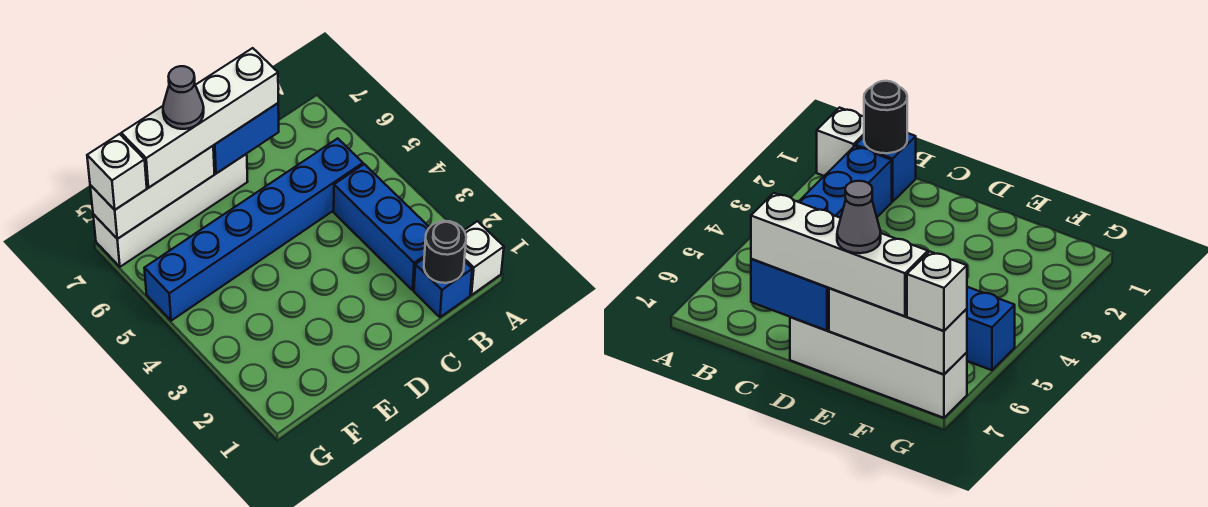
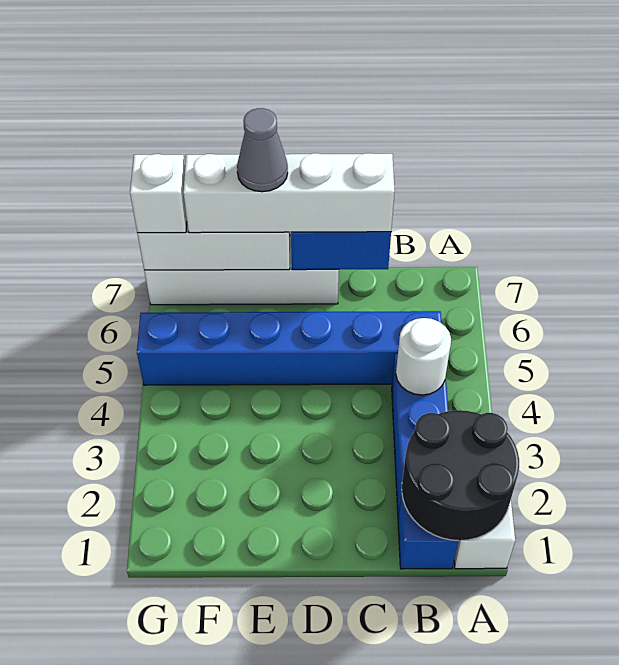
black 1x1 round brick [424,221,466,283] -> black 2x2 round brick [402,410,519,541]
none -> white 1x1 round brick [396,318,451,395]

